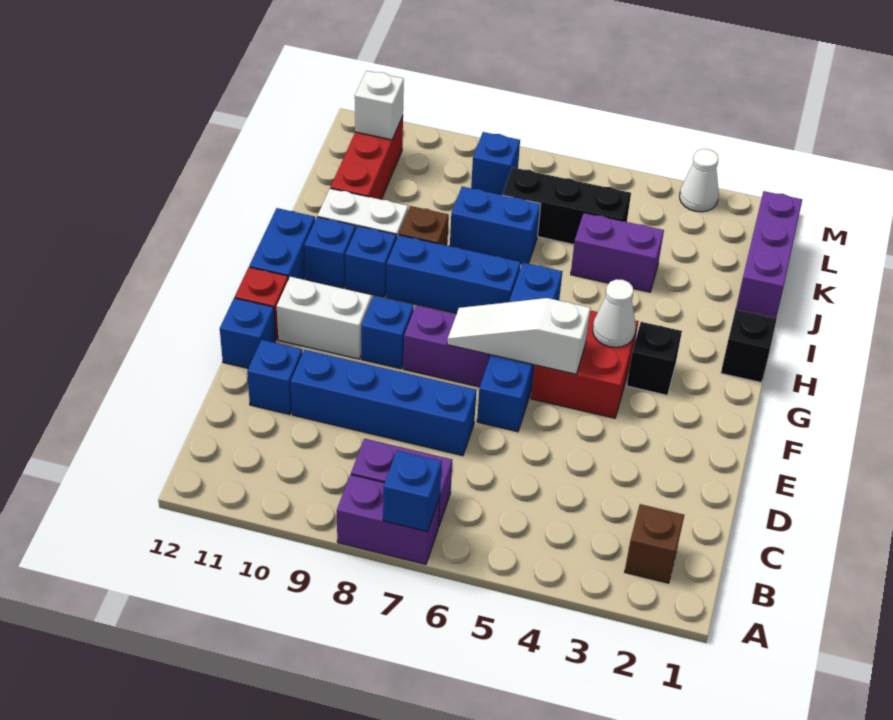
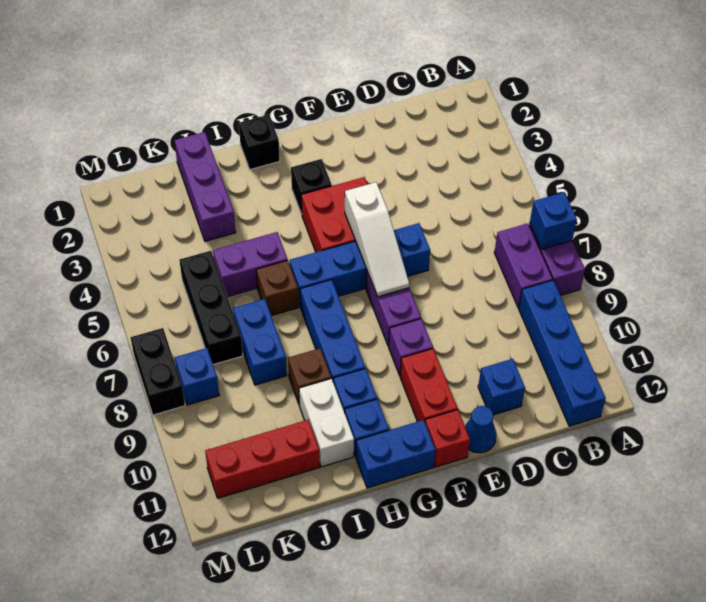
brown 1x1 brick [625,504,684,583] -> brown 1x1 brick moved to [256,260,299,316]
blue 1x4 brick [291,350,477,456] -> blue 1x4 brick moved to [519,280,606,426]
blue 1x1 brick [220,298,276,368] -> blue 1x1 cone [465,406,496,453]
blue 1x1 brick [361,296,414,369] -> purple 1x1 brick [389,319,433,375]
white 1x2 brick [277,277,372,359] -> red 1x2 brick [400,349,457,422]
white 1x1 cone [593,279,636,347] -> none
purple 1x3 brick [736,191,802,318] -> purple 1x3 brick turned to [174,132,236,241]
purple 1x2 brick [571,213,664,292] -> purple 1x2 brick turned to [213,232,287,297]
white 1x1 brick [355,71,404,140] -> none
white 1x1 cone [680,149,719,212] -> none
none -> black 1x2 brick [131,328,185,415]

